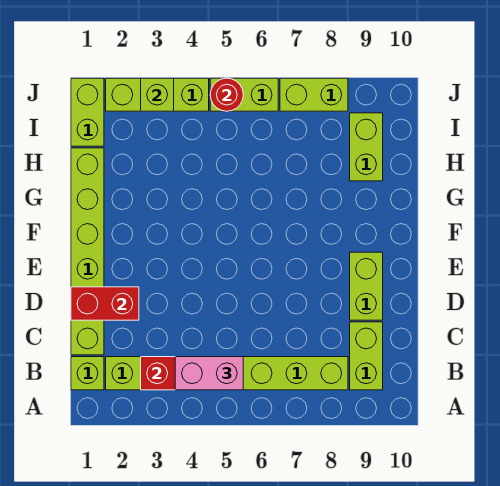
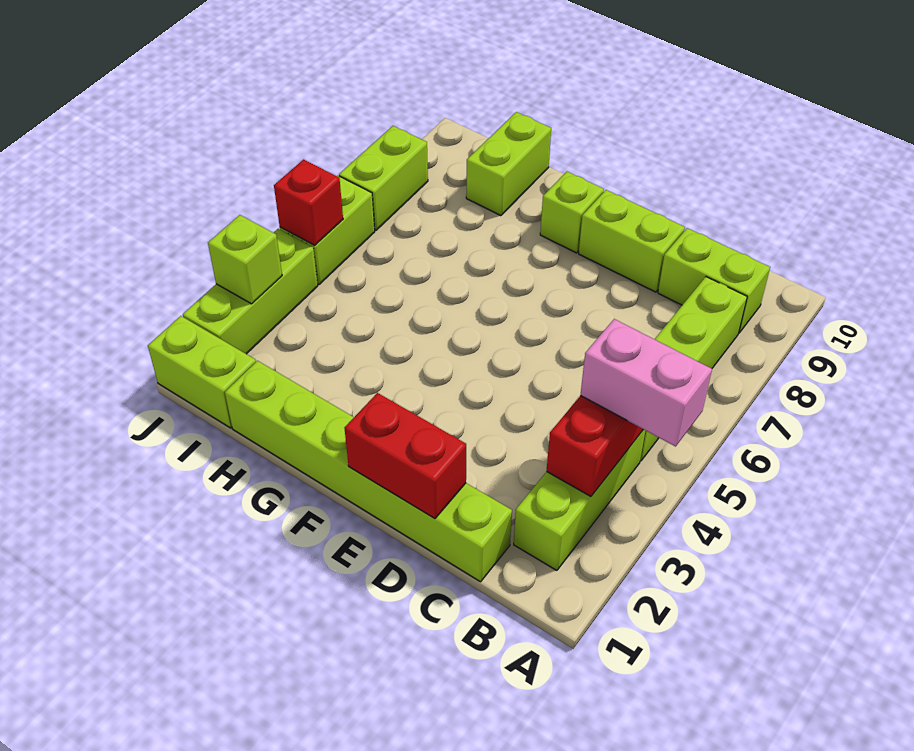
lime 1x1 brick [71,357,104,390] -> lime 1x1 brick moved to [540,172,604,253]
pink 1x2 brick [175,357,243,390] -> pink 1x2 brick turned to [580,319,712,446]
red 1x2 brick [71,287,139,320] -> red 1x2 brick turned to [345,393,466,519]
lime 1x2 brick [350,113,383,181] -> lime 1x2 brick turned to [466,112,551,216]
red 1x1 round brick [210,78,243,111] -> red 1x1 brick [274,159,343,245]

